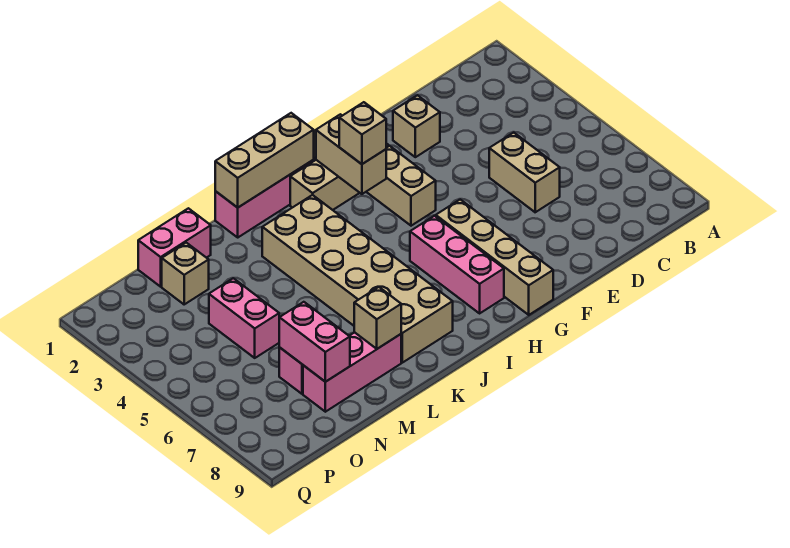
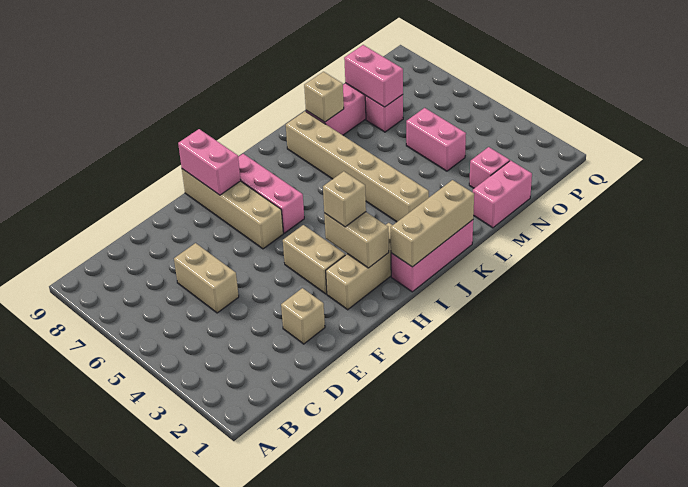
none -> pink 1x2 brick [178,129,241,195]
tan 2x6 brick [262,195,453,363] -> tan 1x6 brick [286,111,429,222]
tan 1x1 brick [162,243,209,304] -> pink 1x1 brick [469,147,510,188]

